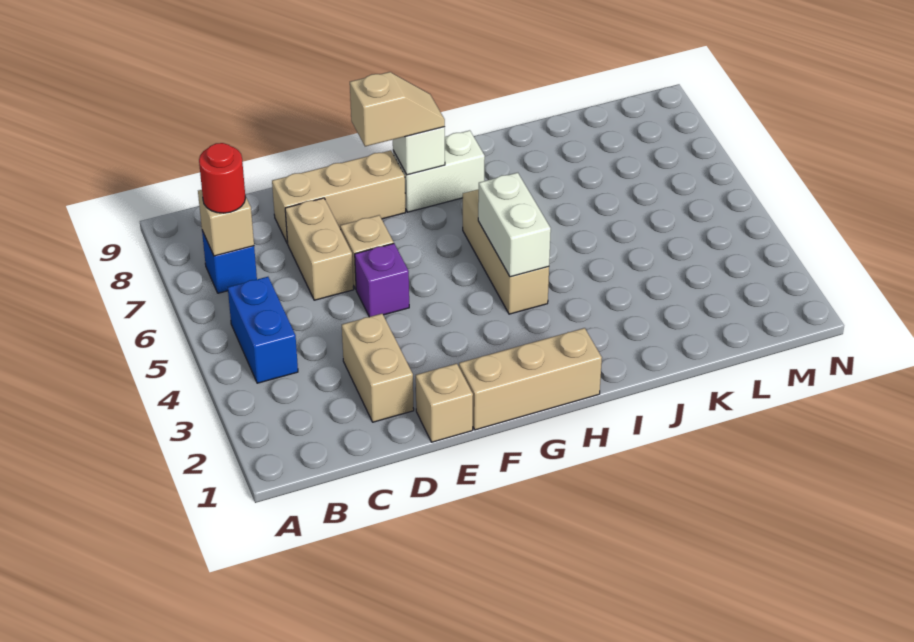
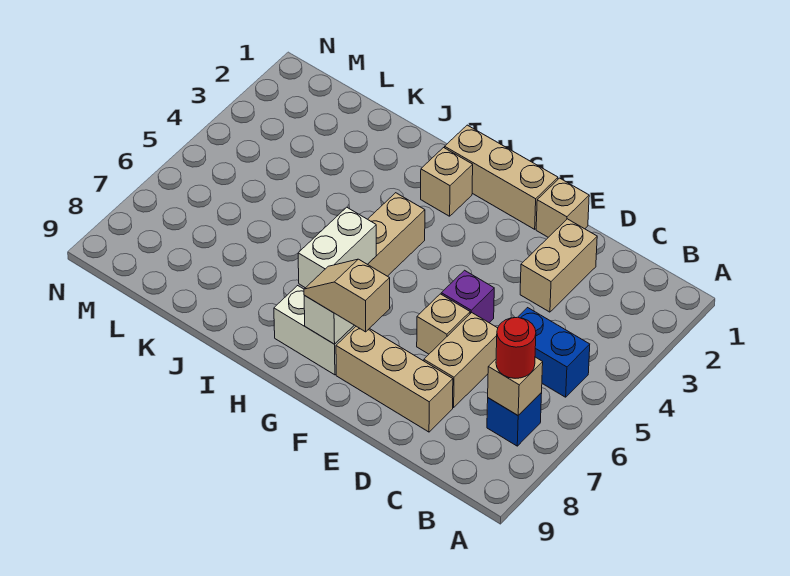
blue 1x2 brick [228,277,298,383] -> blue 1x2 brick turned to [518,308,590,397]
none -> tan 1x1 brick [421,148,473,216]
white 1x2 brick [478,173,551,277] -> white 1x2 brick moved to [298,207,376,288]

